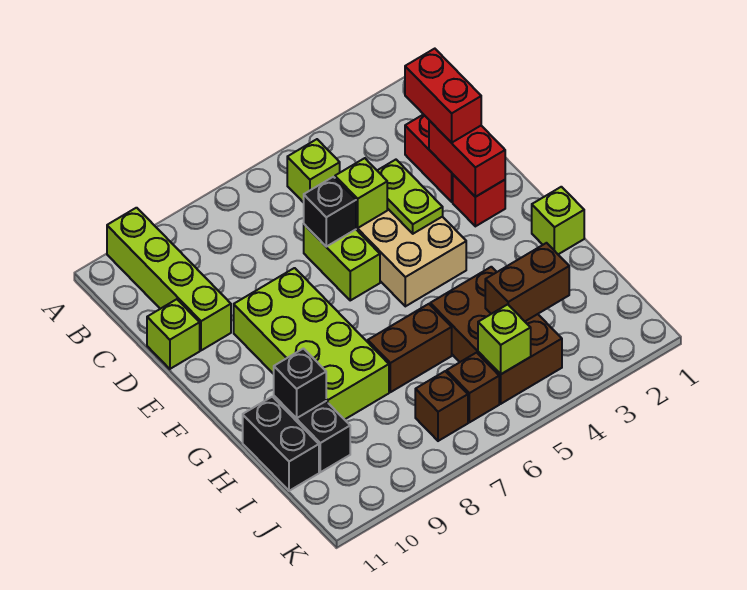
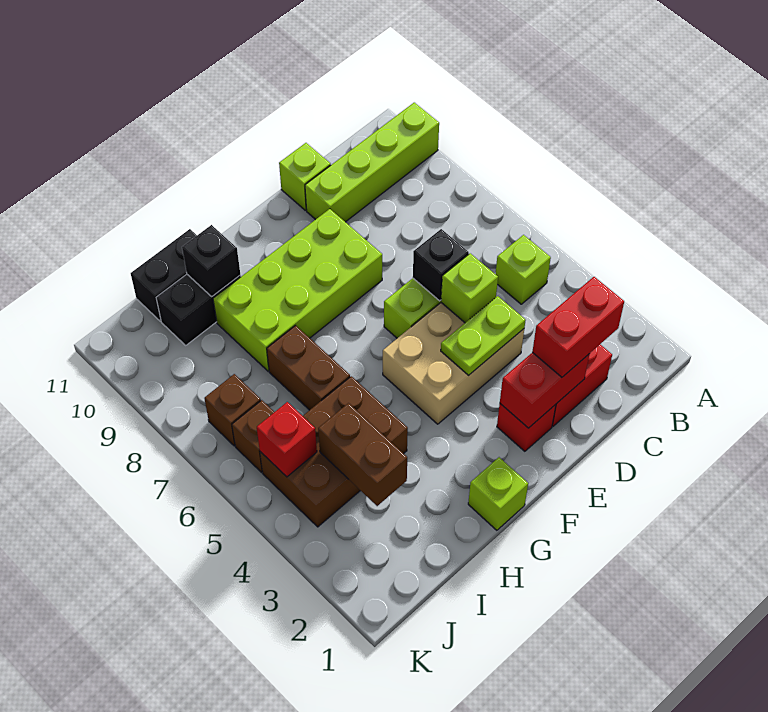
lime 1x1 brick [478,304,531,374] -> red 1x1 brick [257,402,317,477]

